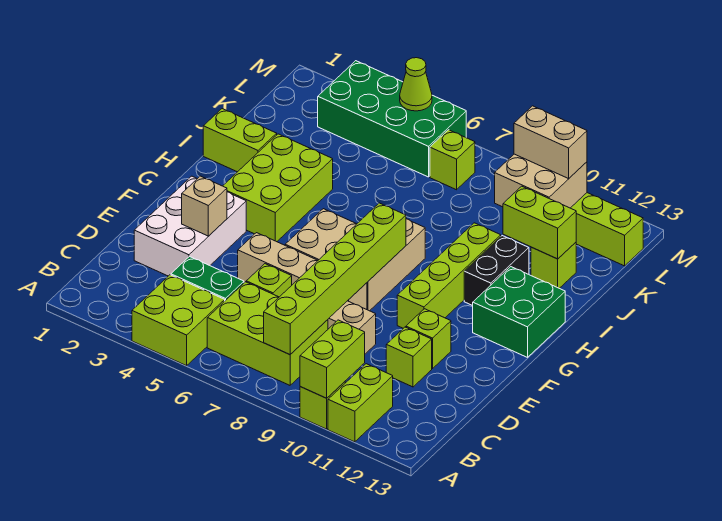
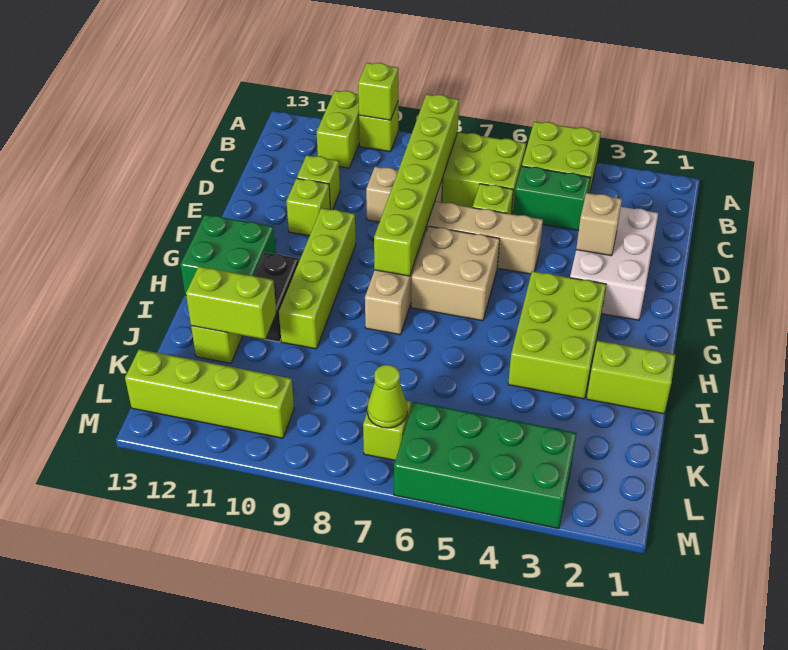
lime 1x2 brick [300,320,365,398] -> lime 1x1 brick [358,63,399,120]
tan 2x2 brick [495,154,587,208] -> none
tan 1x2 brick [514,106,587,179] -> none
lime 1x1 cone [400,58,432,111] -> lime 1x1 cone moved to [367,365,407,428]

